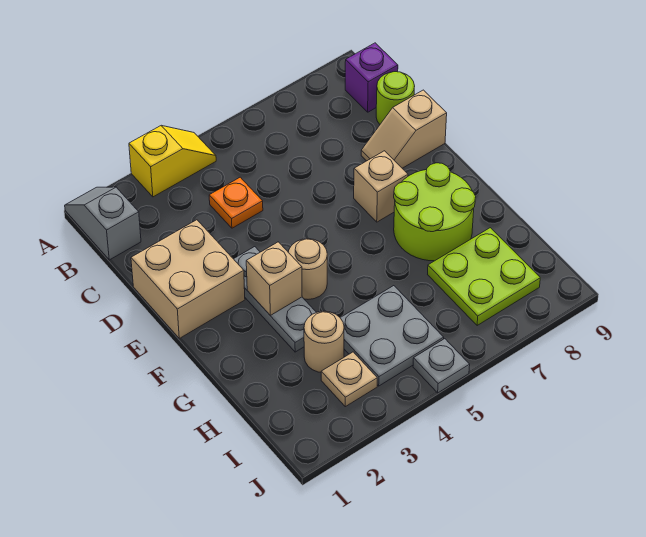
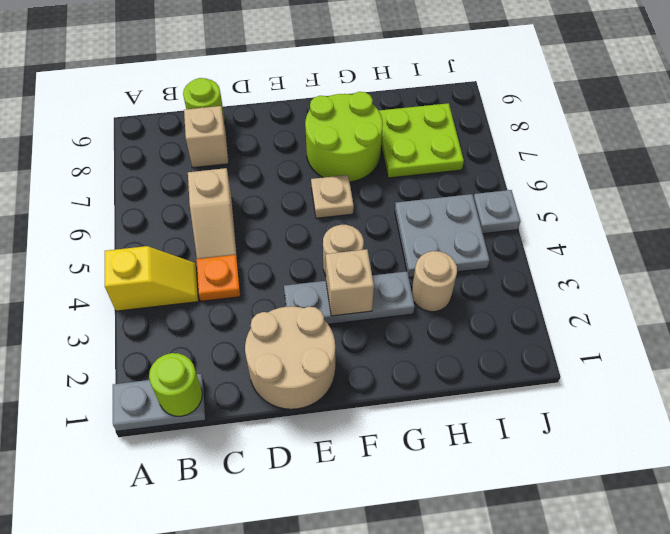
grey 1x2 slope [65,187,141,260] -> grey 1x2 plate [113,374,206,431]
yellow 1x2 slope [129,126,216,197] -> yellow 1x2 slope turned to [105,246,199,311]
none -> lime 1x1 round brick [149,353,202,416]
purple 1x1 brick [345,43,398,112] -> none
tan 2x2 brick [131,220,245,338] -> tan 2x2 round brick [245,306,335,409]
tan 1x2 slope [361,90,447,168] -> tan 1x2 slope moved to [188,168,237,259]
tan 1x1 brick [354,151,408,222] -> tan 1x1 brick moved to [184,106,229,168]
tan 1x1 plate [321,352,377,407] -> tan 1x1 plate moved to [311,175,354,218]

